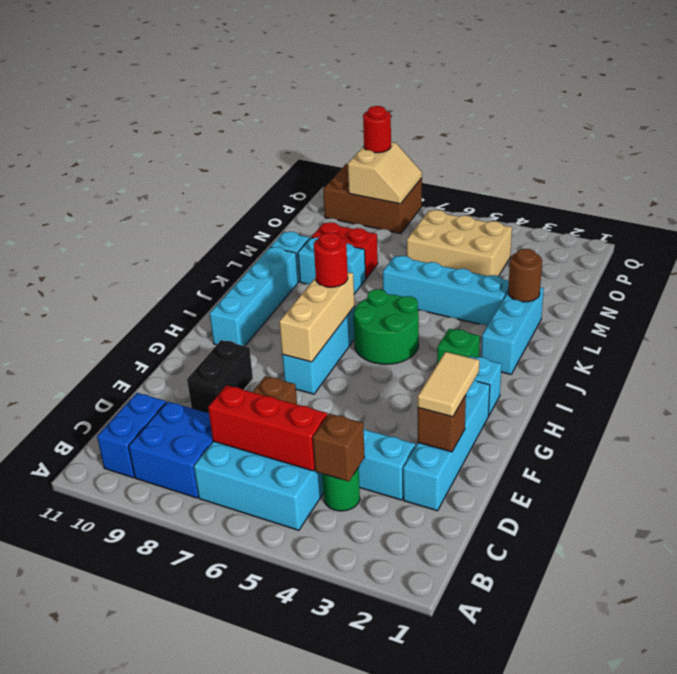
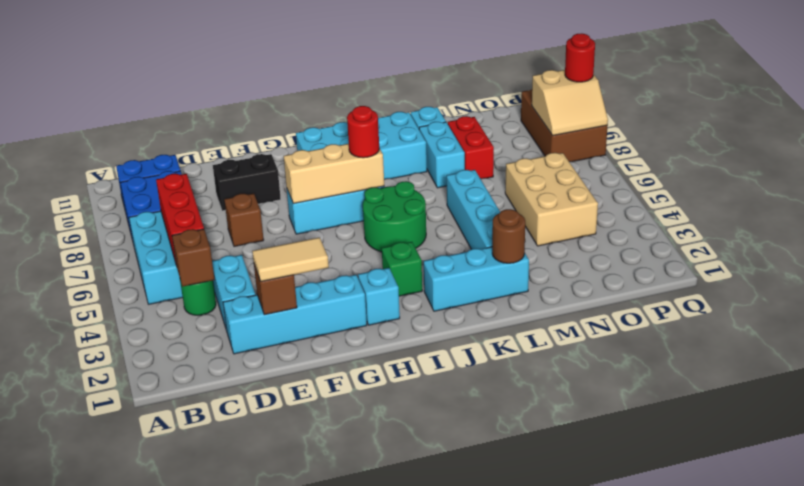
cyan 1x4 brick [210,247,298,346] -> cyan 2x4 brick [296,112,427,179]

